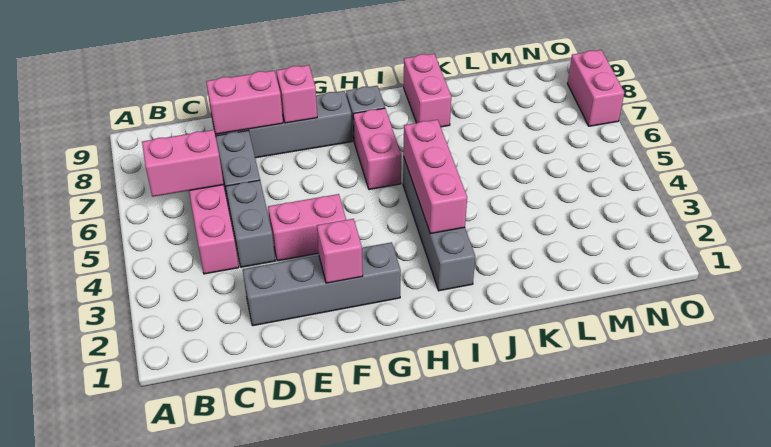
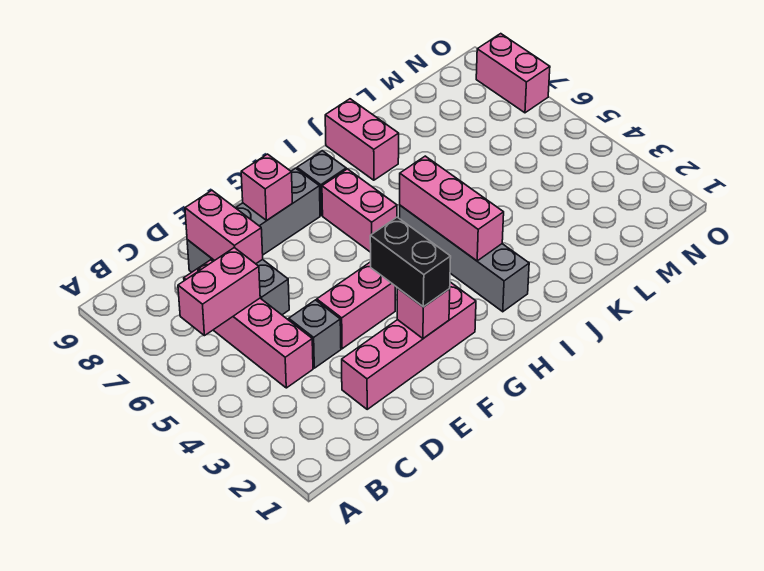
grey 1x4 brick [243,242,401,326] -> pink 1x4 brick [342,282,476,409]
grey 1x2 brick [226,180,275,267] -> grey 1x1 brick [289,300,341,368]
pink 1x2 brick [206,71,283,134] -> pink 1x2 brick turned to [185,190,263,264]
none -> black 1x2 brick [370,217,451,307]

